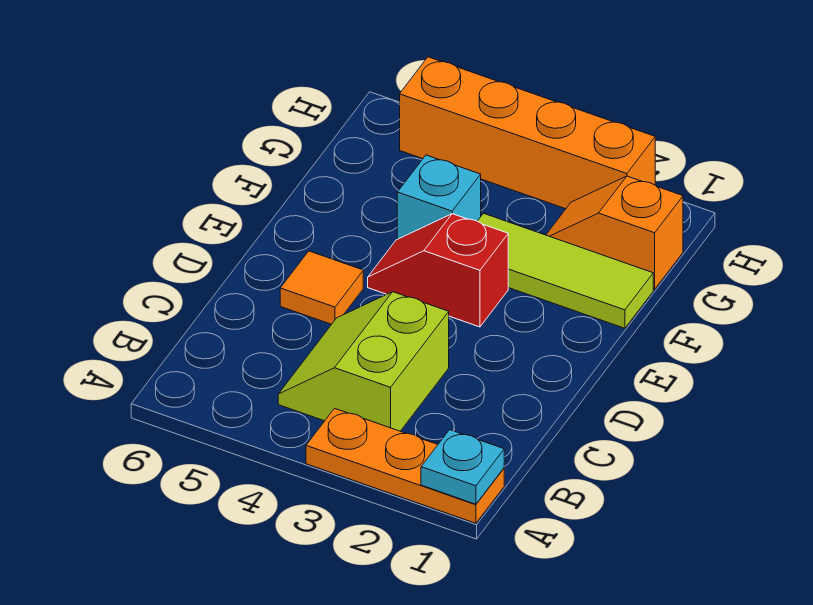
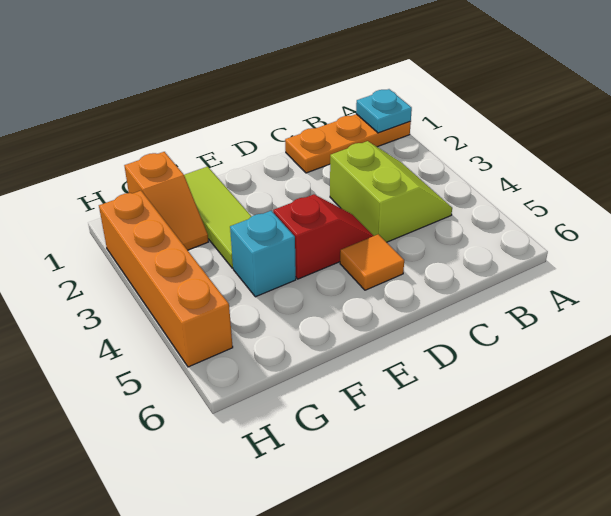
orange 1x3 plate [306,408,504,523] -> orange 1x3 plate turned to [285,114,411,173]
lime 2x2 slope [278,292,449,431] -> lime 2x2 slope turned to [330,141,452,242]
red 1x2 slope [368,214,508,327] -> red 1x2 slope turned to [273,194,373,279]

